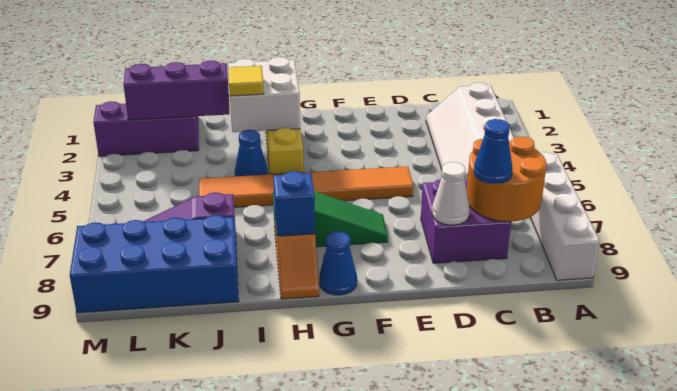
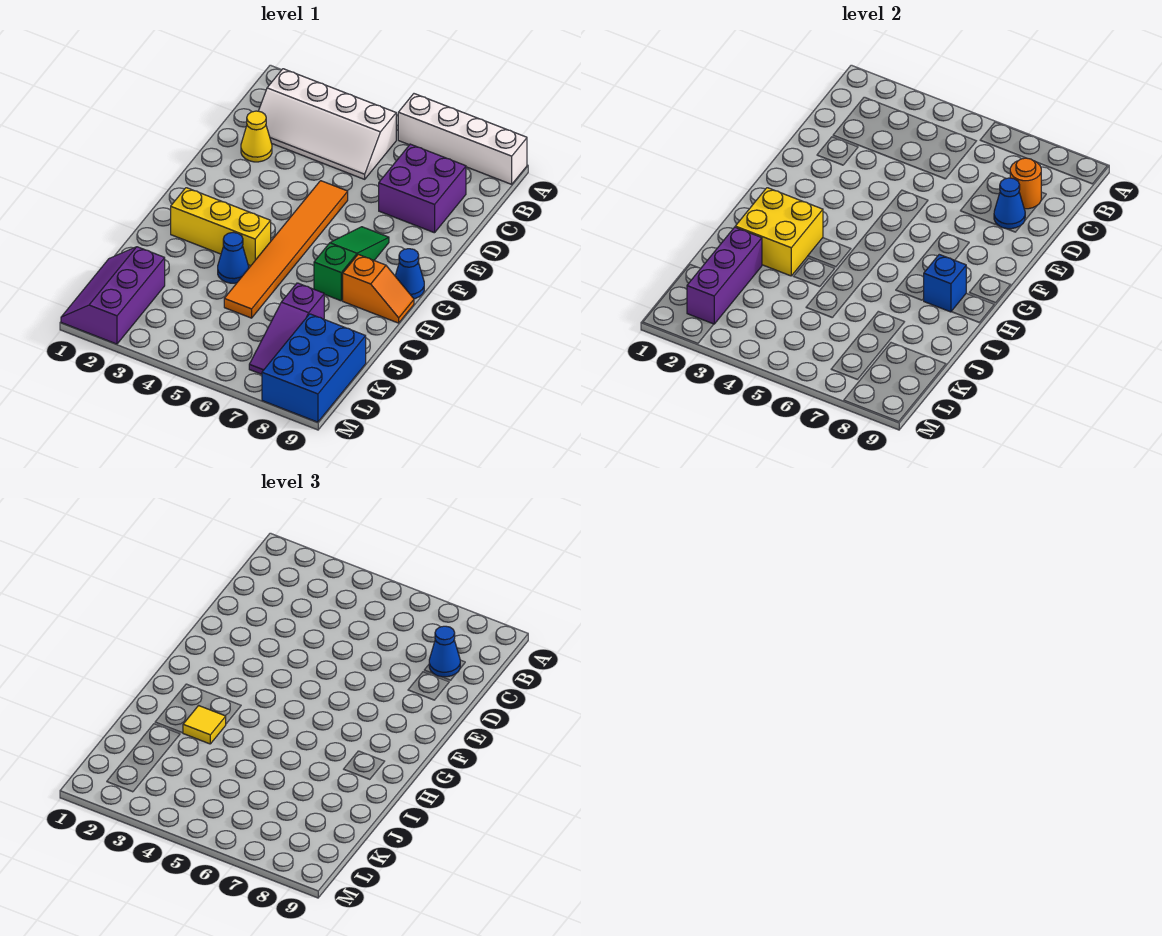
orange 2x2 round brick [467,137,546,222] -> orange 1x1 round brick [1010,158,1041,209]
none -> yellow 1x1 cone [241,111,272,162]
white 1x1 cone [432,162,470,225] -> blue 1x1 cone [994,178,1025,229]
white 2x2 brick [228,57,300,132] -> yellow 2x2 brick [735,188,823,276]
blue 2x4 brick [70,215,239,313] -> blue 2x3 brick [262,314,366,422]

